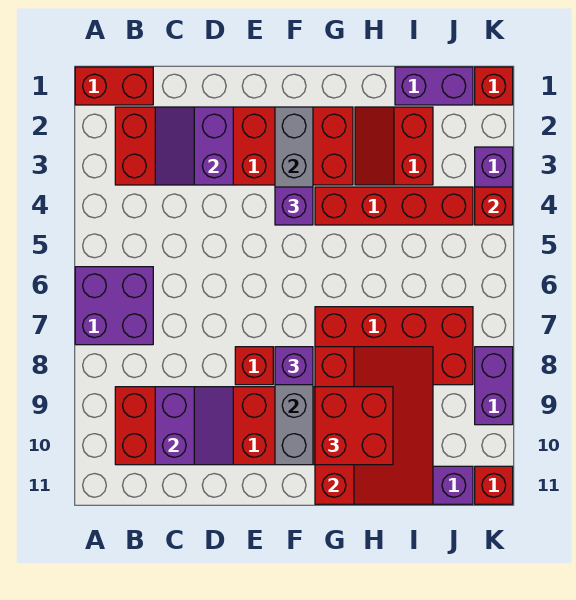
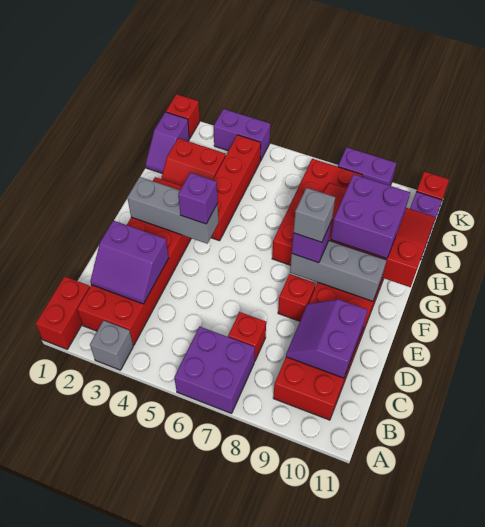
none -> grey 1x1 brick [90,321,133,370]
purple 2x2 slope [155,387,233,465] -> purple 2x2 slope turned to [286,299,367,378]
none -> grey 1x1 brick [294,188,335,242]
red 2x2 brick [315,387,393,465] -> purple 2x2 brick [331,174,410,259]
purple 1x2 brick [395,67,473,105] -> purple 1x2 slope [146,112,189,174]
red 1x1 brick [475,187,513,225] -> red 1x1 brick moved to [228,312,266,361]

